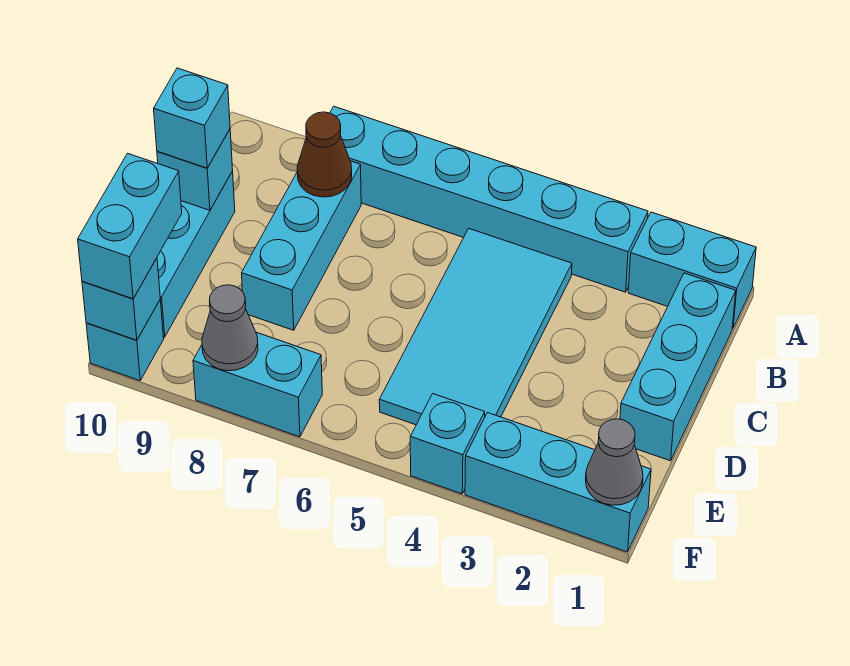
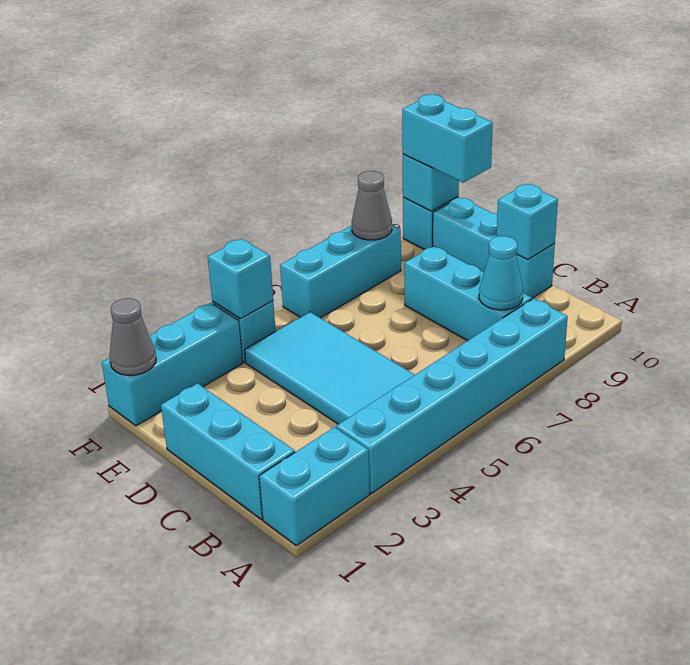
brown 1x1 cone [297,112,352,197] -> cyan 1x1 cone [479,236,523,310]
cyan 1x1 brick [154,68,230,168] -> cyan 1x1 brick moved to [208,239,273,319]
cyan 1x2 brick [193,332,322,437] -> cyan 1x3 brick [280,225,401,318]

